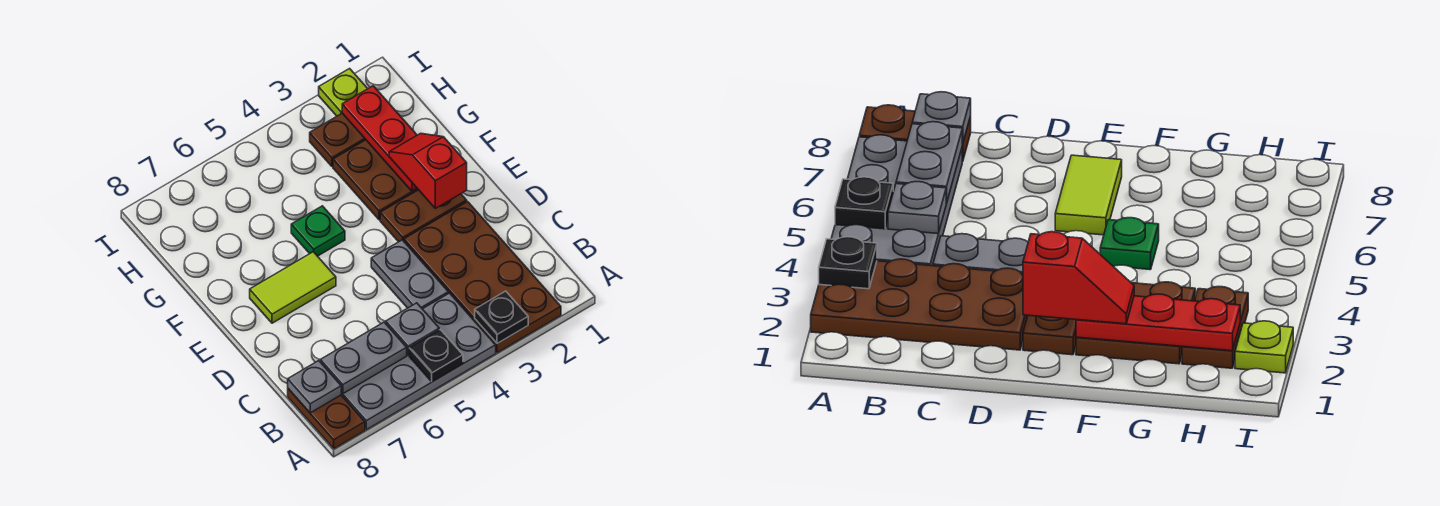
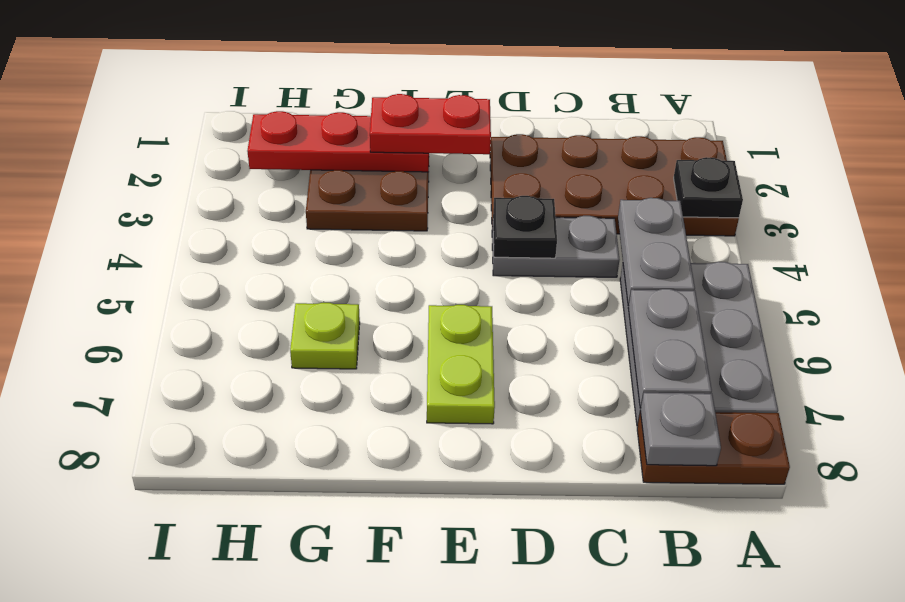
grey 2x4 plate [341,293,496,430] -> grey 2x3 plate [620,262,778,426]
black 1x1 plate [409,330,463,382] -> black 1x1 plate moved to [493,196,557,258]
grey 1x1 plate [386,303,439,355] -> grey 1x2 plate [618,198,695,306]
brown 1x2 plate [380,190,467,242] -> none
red 1x2 slope [389,133,467,208] -> red 1x2 plate [370,94,491,154]
lime 1x2 tile [250,252,336,323] -> lime 1x2 plate [427,305,495,424]
green 1x1 plate [291,206,345,256] -> none
brown 1x2 plate [310,113,366,167] -> none
lime 1x1 plate [319,69,368,116] -> lime 1x1 plate moved to [290,303,360,369]

